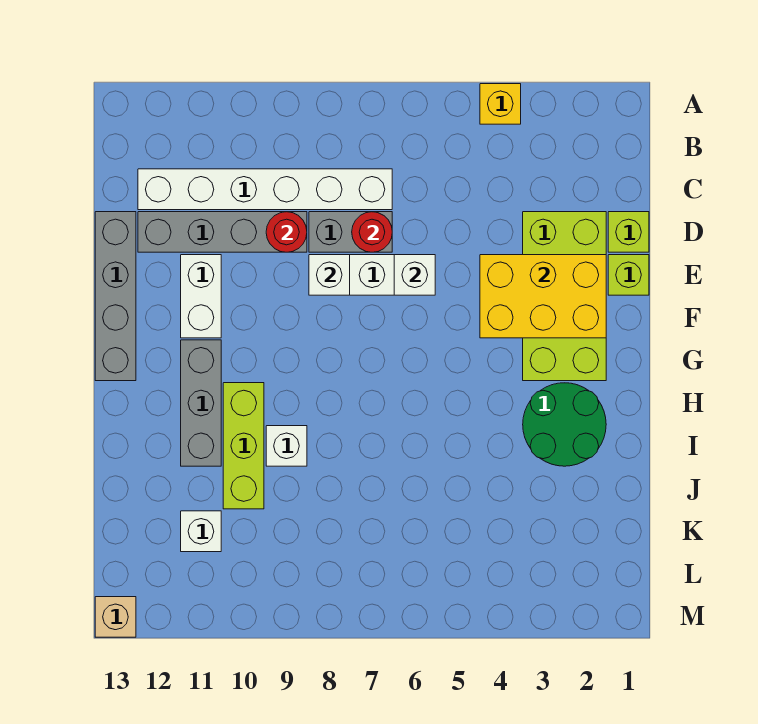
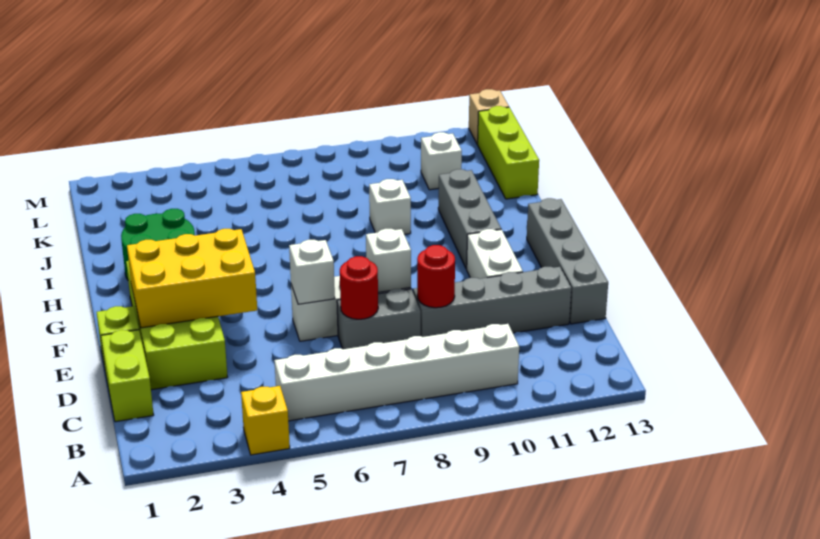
white 1x6 brick [138,169,392,210] -> white 1x6 brick moved to [274,324,519,421]
lime 1x1 brick [608,212,649,252] -> lime 1x2 brick [101,330,154,422]
lime 1x3 brick [223,383,264,509] -> lime 1x3 brick moved to [477,106,539,199]

